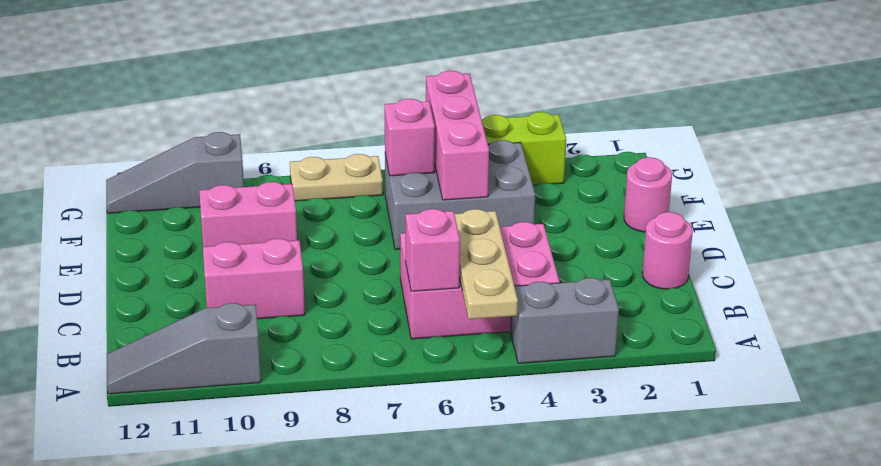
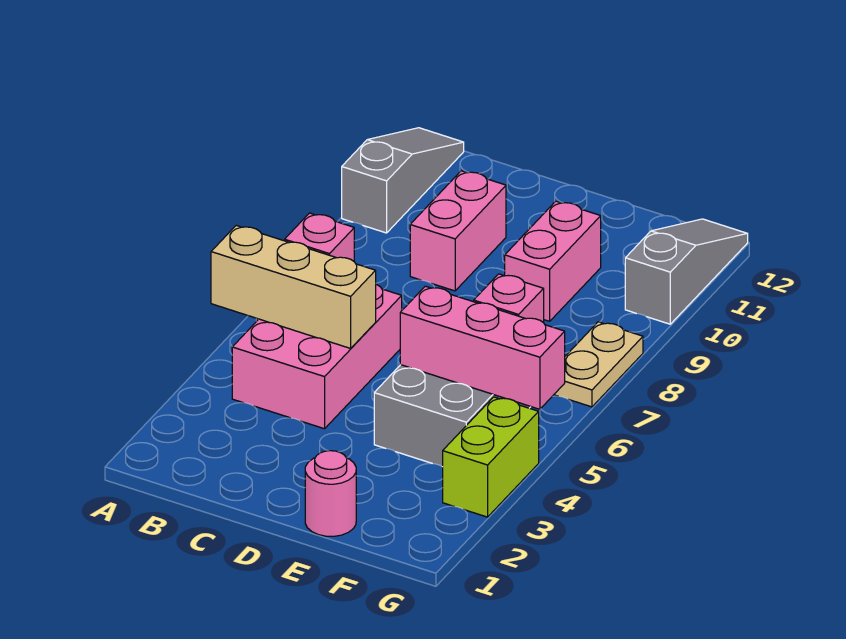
grey 1x2 brick [511,278,619,363] -> none
tan 1x3 plate [454,209,518,319] -> tan 1x3 brick [211,225,376,348]
pink 1x1 round brick [643,212,693,289] -> none

